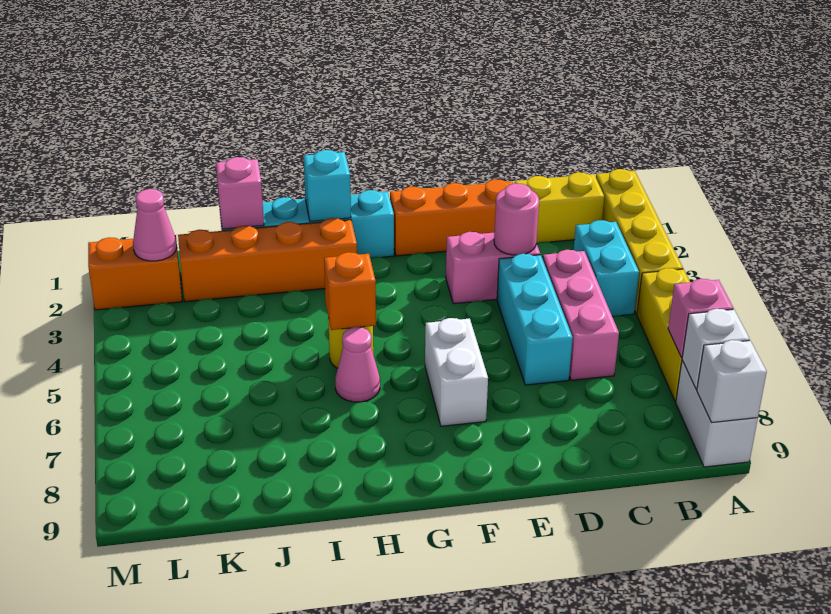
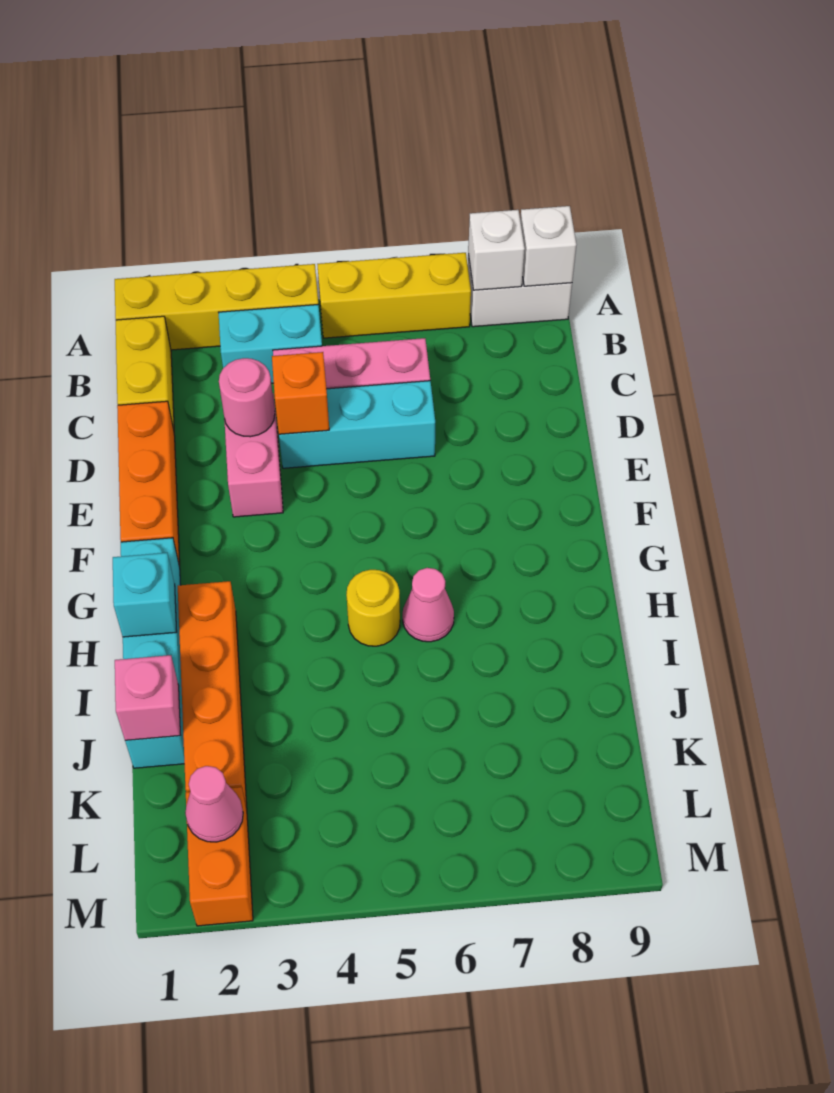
pink 1x1 brick [668,279,733,358] -> none
white 1x2 brick [425,318,488,426] -> none
orange 1x1 brick [324,252,376,330] -> orange 1x1 brick moved to [272,352,329,434]

